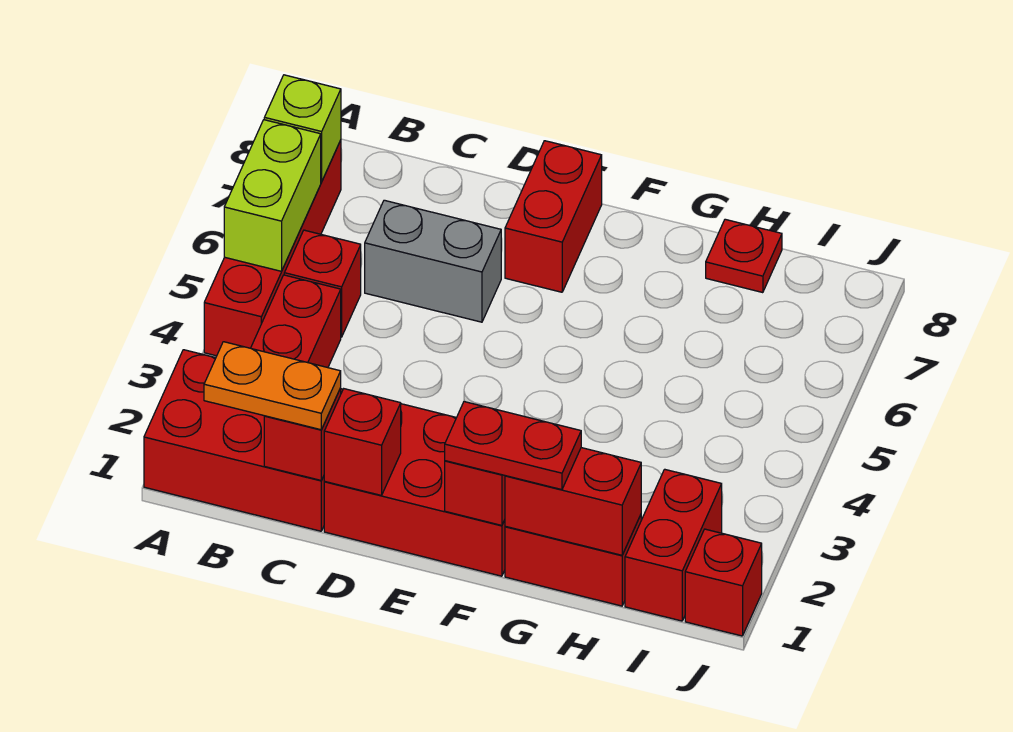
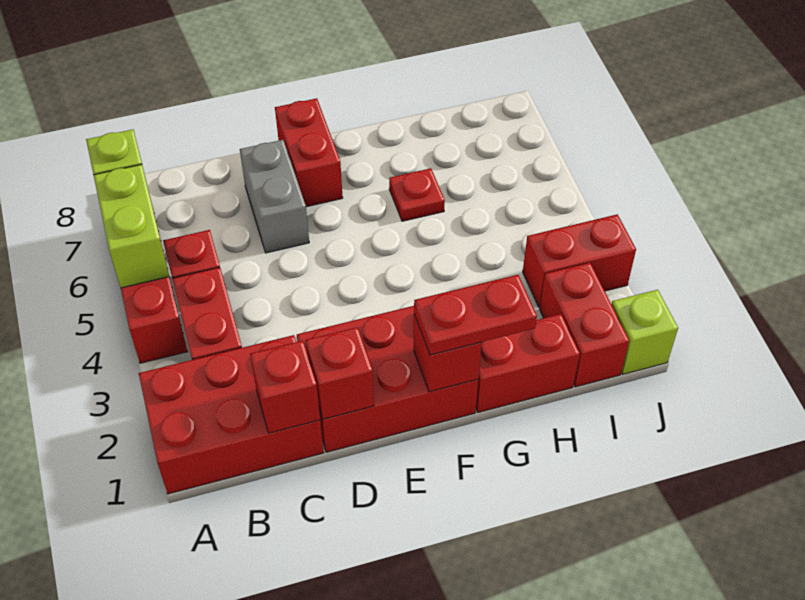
orange 1x2 plate [204,342,341,430] -> none
grey 1x2 brick [365,200,501,322] -> grey 1x2 brick turned to [240,140,309,253]
red 1x2 brick [505,448,641,555] -> red 1x2 brick moved to [523,214,636,307]
red 1x1 plate [706,219,782,293] -> red 1x1 plate moved to [389,168,445,221]
red 1x1 brick [685,529,762,636] -> lime 1x1 brick [611,290,678,374]

